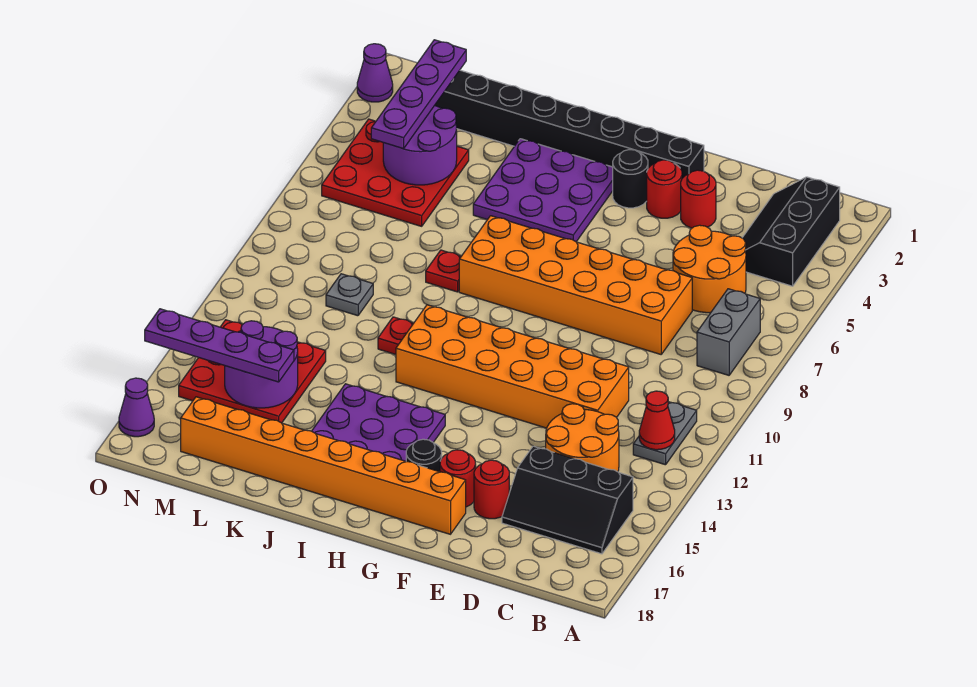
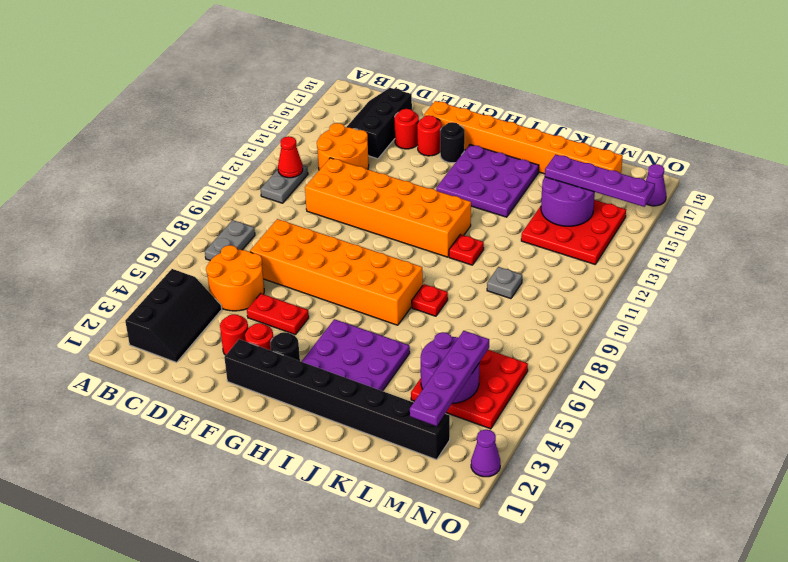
grey 1x2 brick [697,289,760,375] -> grey 1x2 plate [205,220,255,260]
black 2x3 slope [502,446,633,554] -> black 2x3 slope turned to [347,88,412,159]
none -> red 1x2 plate [247,293,309,335]

